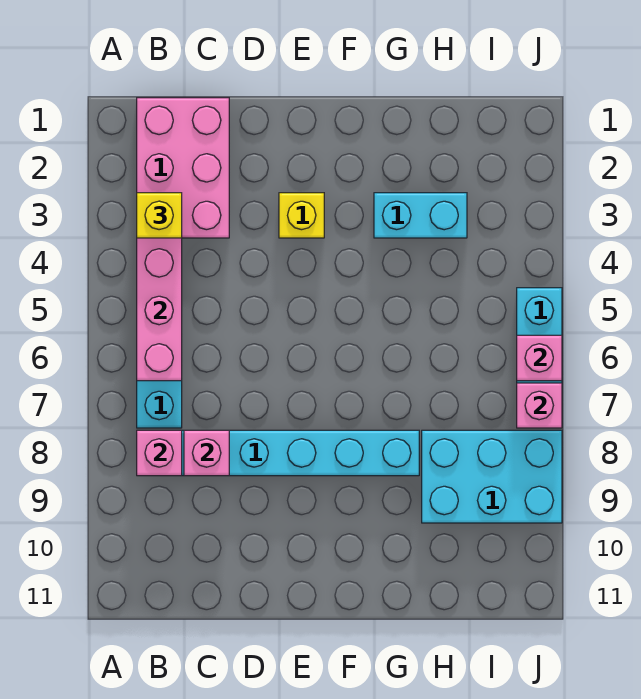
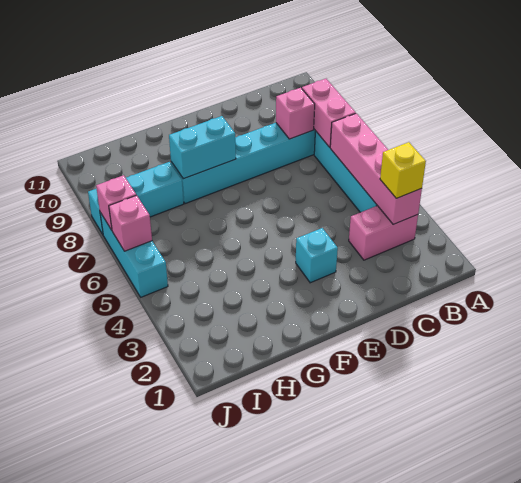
pink 2x3 brick [137,98,229,238] -> pink 1x2 brick [349,206,418,260]
pink 1x1 brick [137,430,182,476] -> pink 1x2 brick [302,79,356,147]
yellow 1x1 brick [279,193,324,238] -> cyan 1x1 brick [296,228,338,283]
cyan 1x2 brick [374,193,467,238] -> cyan 1x2 brick moved to [169,116,236,179]
cyan 2x3 brick [422,430,562,523] -> cyan 1x3 brick [88,162,184,234]

